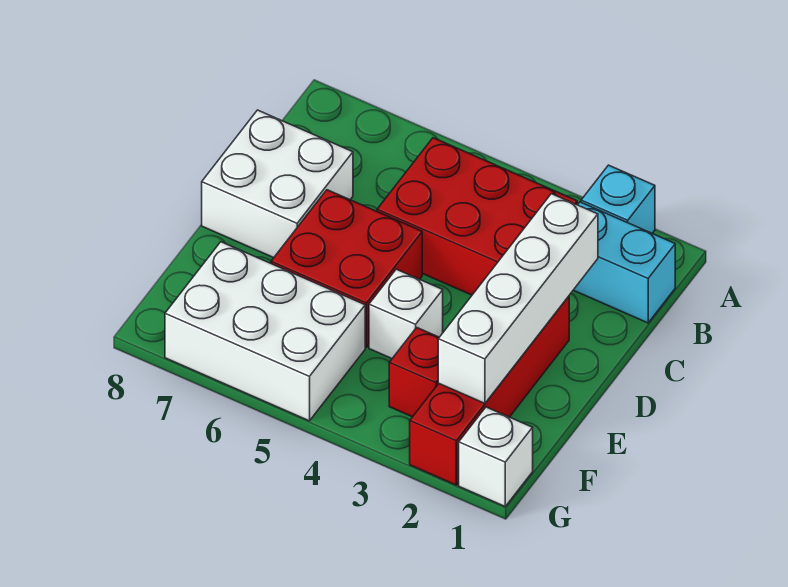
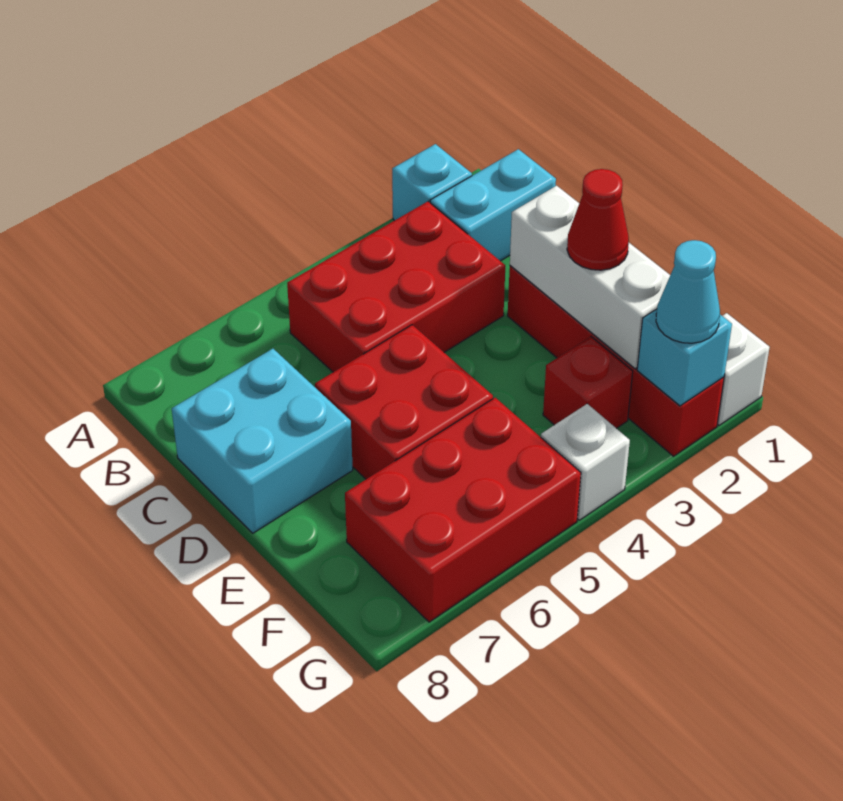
white 1x4 brick [438,194,598,403] -> white 1x3 brick [510,186,670,369]
white 2x2 brick [202,110,353,258] -> cyan 2x2 brick [172,349,353,533]
none -> red 1x1 cone [567,169,629,270]
white 1x1 brick [369,269,443,359] -> white 1x1 brick moved to [541,404,630,520]
white 2x3 brick [165,242,365,421] -> red 2x3 brick [345,398,581,622]
none -> cyan 1x1 brick [637,309,732,406]
none -> cyan 1x1 cone [656,240,720,343]

